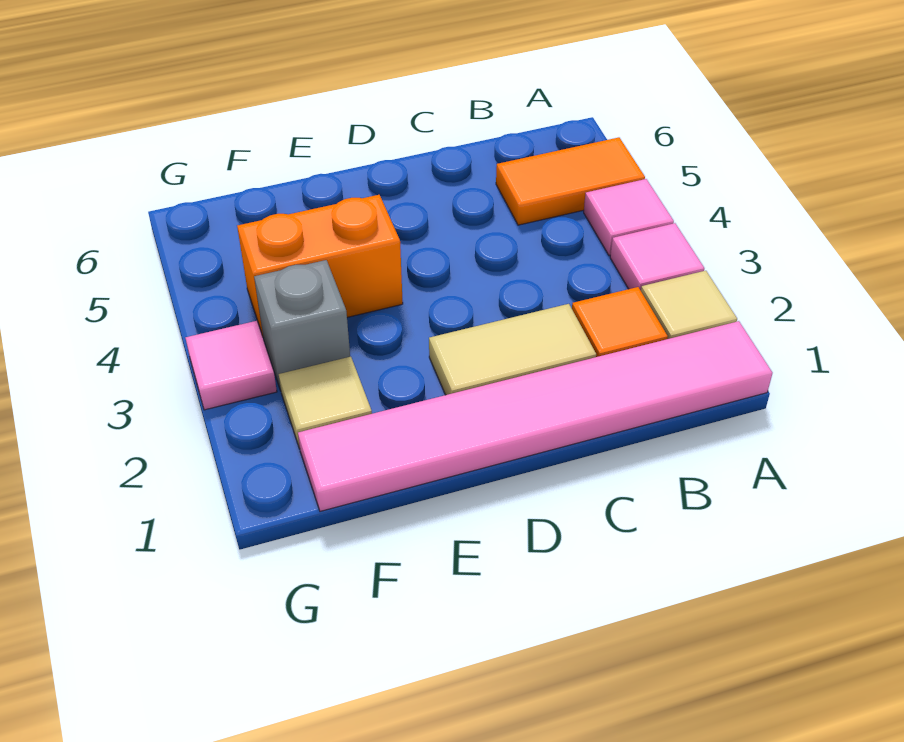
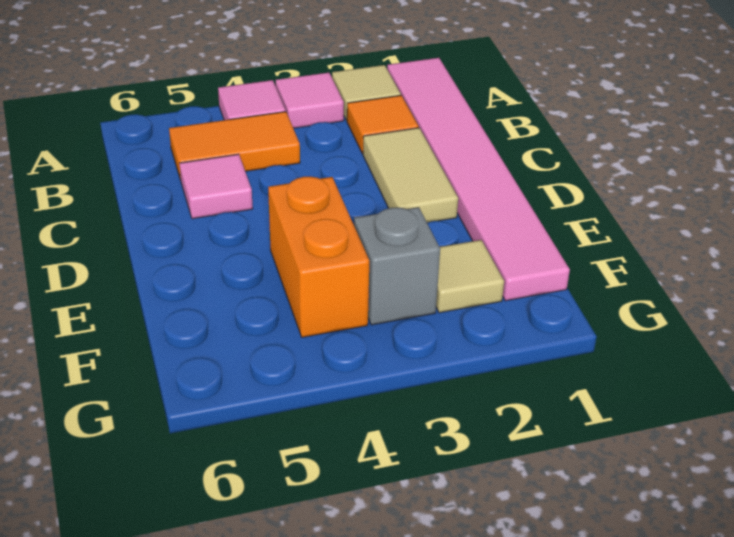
orange 1x2 tile [496,137,645,225] -> orange 1x2 tile turned to [169,112,300,180]
pink 1x1 tile [186,321,277,410] -> pink 1x1 tile moved to [179,154,253,219]

